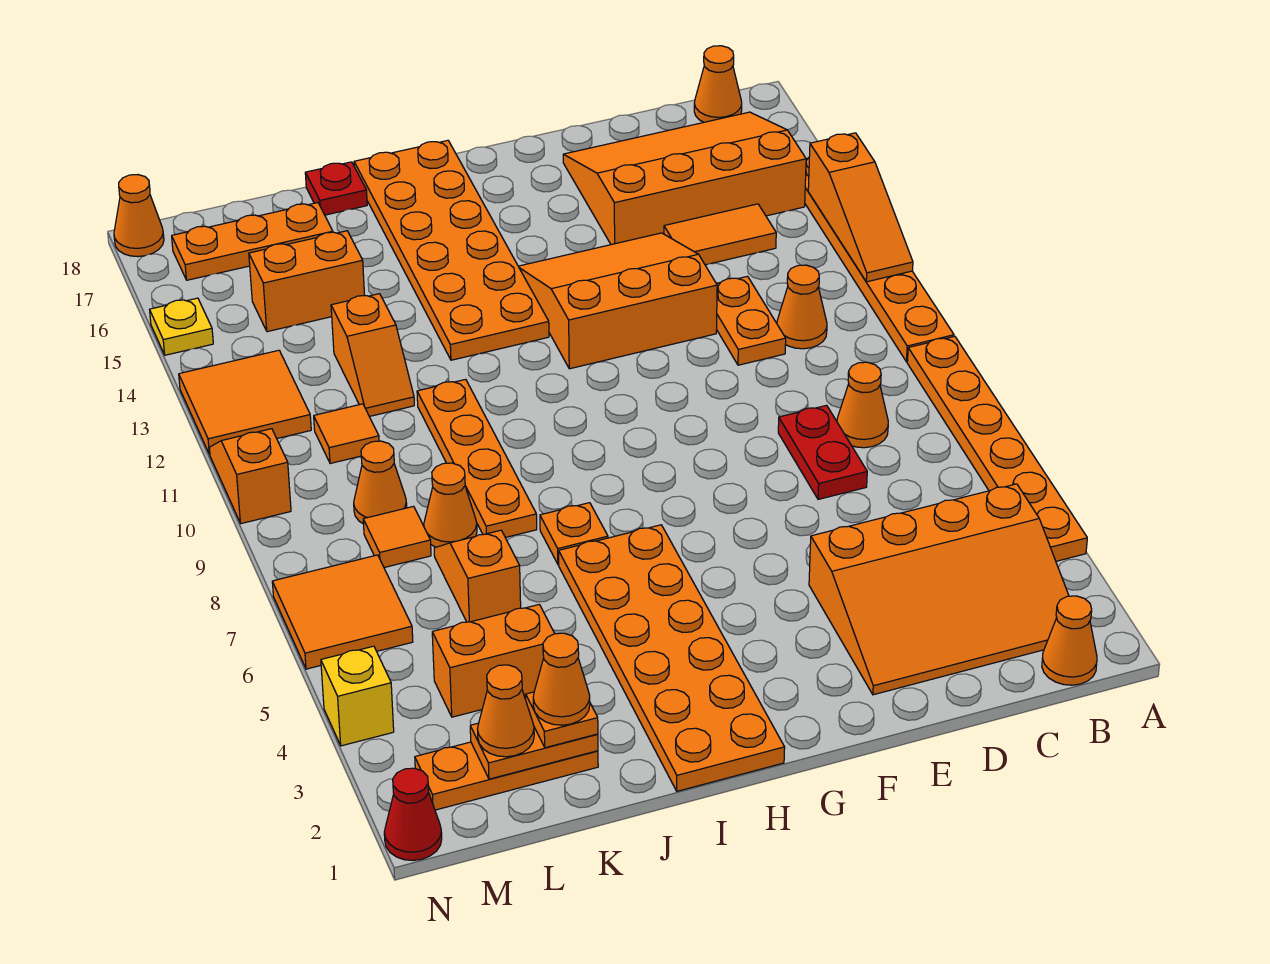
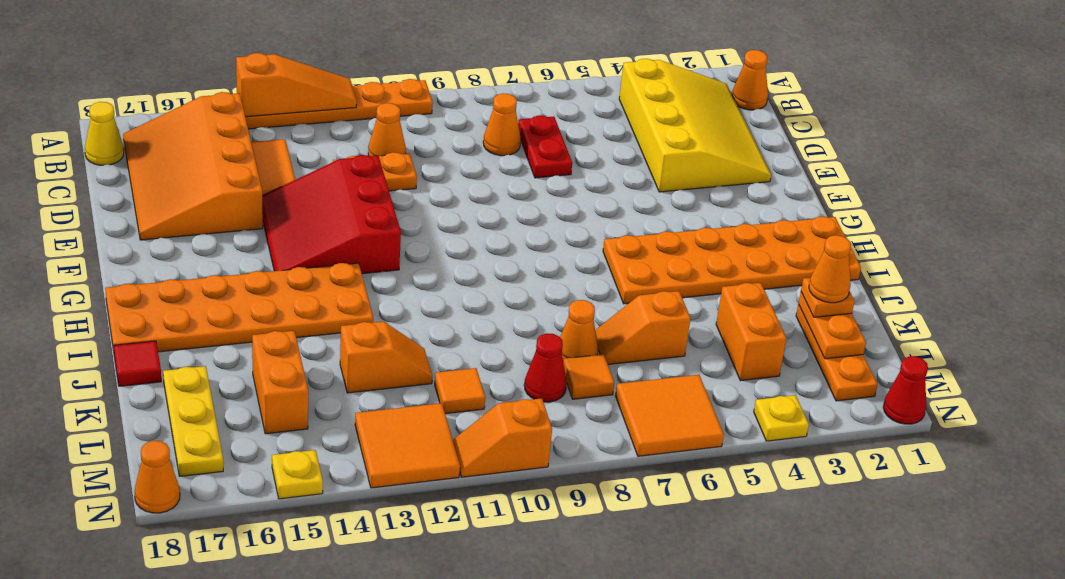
orange 1x6 plate [907,336,1087,561] -> none
orange 3x4 slope [809,484,1069,695] -> yellow 3x4 slope [619,59,771,192]
orange 1x1 cone [694,46,742,122] -> yellow 1x1 cone [85,102,124,165]
red 1x2 plate [778,405,867,499] -> red 1x2 plate turned to [518,115,572,178]
orange 3x3 slope [518,233,717,369] -> red 3x3 slope [262,155,401,274]
orange 1x1 plate [540,503,608,565] -> none
orange 1x4 plate [417,379,537,538] -> none
red 1x1 plate [305,162,367,215] -> red 1x1 tile [114,341,161,386]
orange 1x3 plate [172,203,333,280] -> yellow 1x3 plate [163,366,223,476]
orange 1x1 cone [478,665,534,757] -> none
orange 1x1 cone [354,441,407,524] -> red 1x1 cone [524,333,567,402]
yellow 1x1 brick [321,646,394,746] -> yellow 1x1 plate [754,395,809,441]

